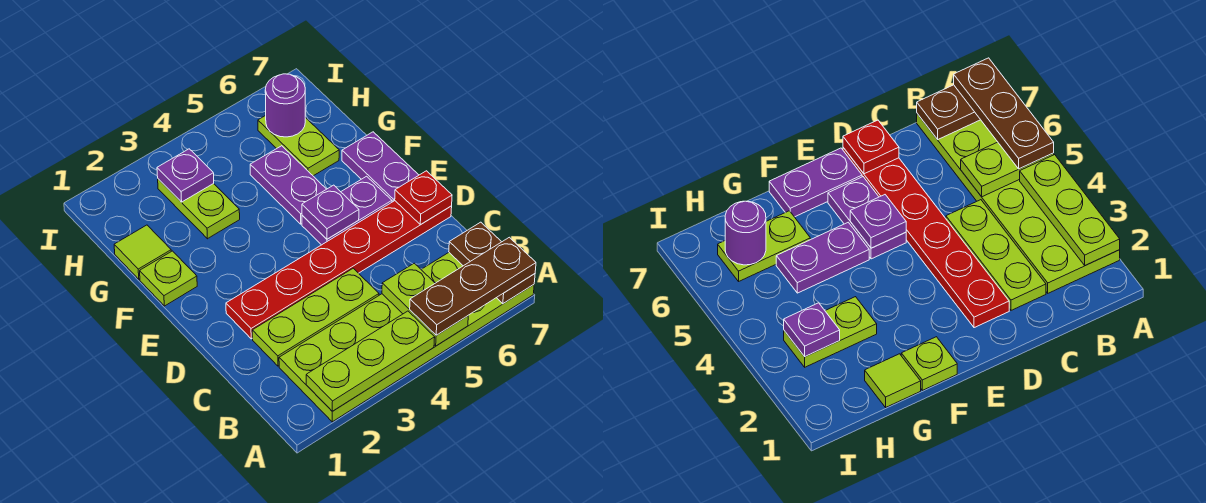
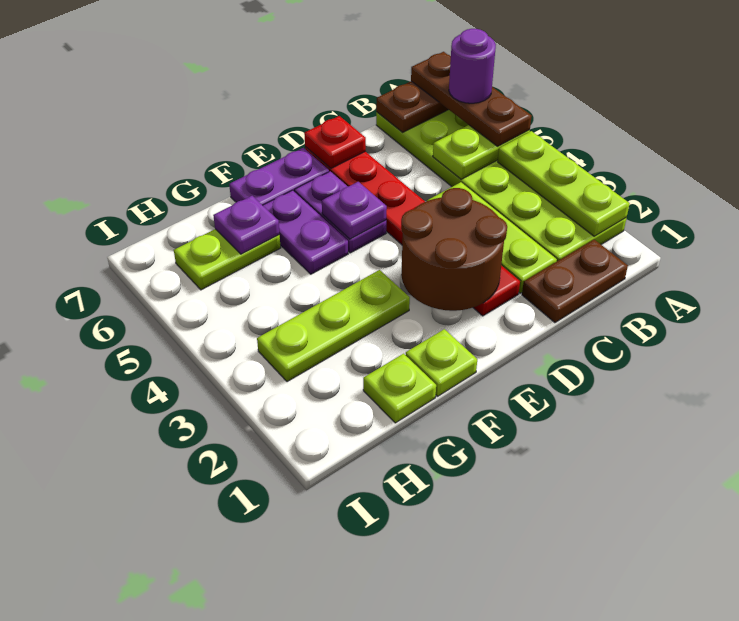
none -> brown 1x2 plate [522,240,628,323]
none -> brown 2x2 round brick [401,188,507,311]
purple 1x2 plate [250,146,326,224] -> purple 1x2 plate turned to [263,190,348,274]
lime 1x1 tile [114,225,171,279] -> lime 1x1 plate [363,354,436,423]
lime 1x2 plate [158,179,240,239] -> lime 1x3 plate [257,270,410,382]
purple 1x1 plate [157,149,214,202] -> purple 1x1 plate moved to [213,196,280,254]
purple 1x1 round brick [265,74,305,137] -> purple 1x1 round brick moved to [449,29,496,103]

